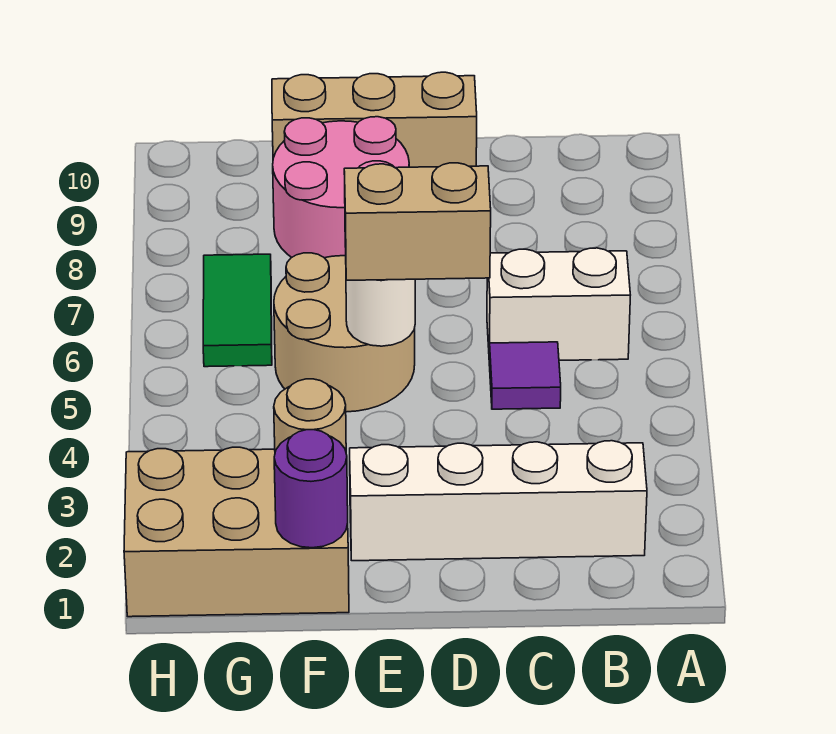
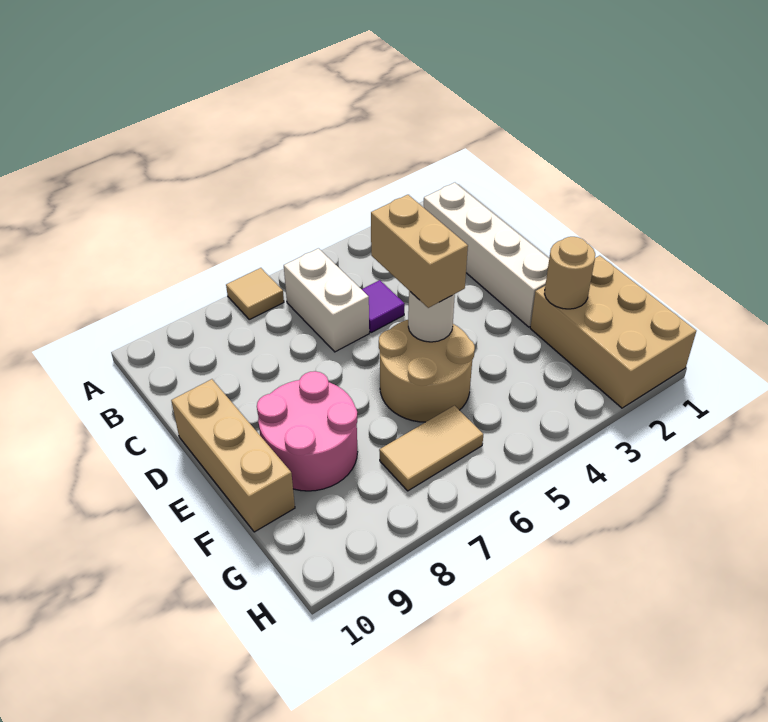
none -> tan 1x1 tile [226,268,284,319]
purple 1x1 round brick [274,430,348,548] -> none
green 1x2 tile [203,254,272,367] -> tan 1x2 tile [379,406,483,491]

